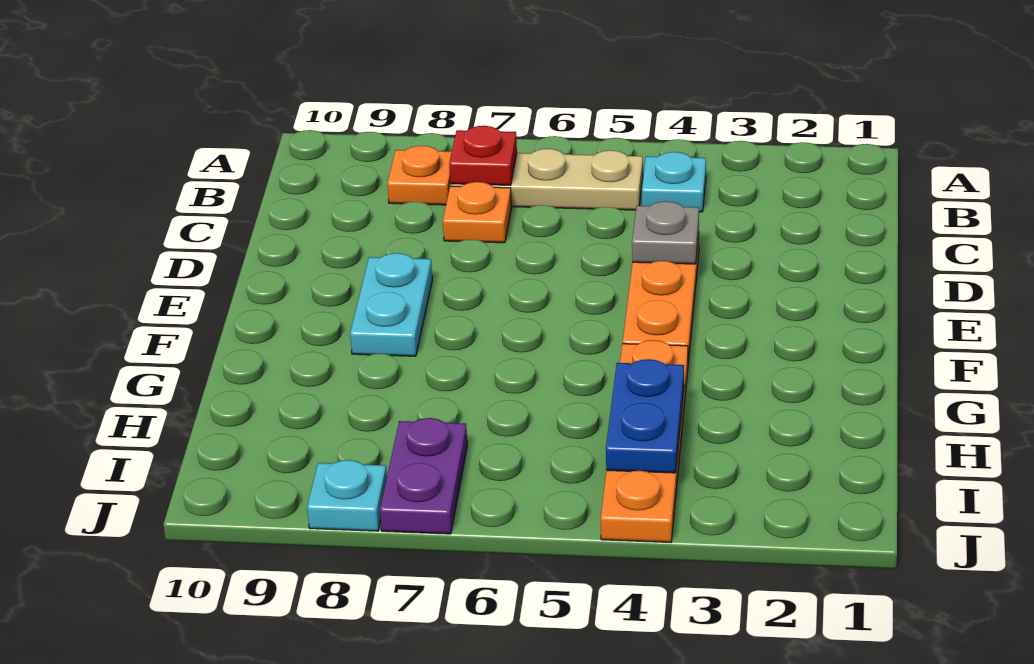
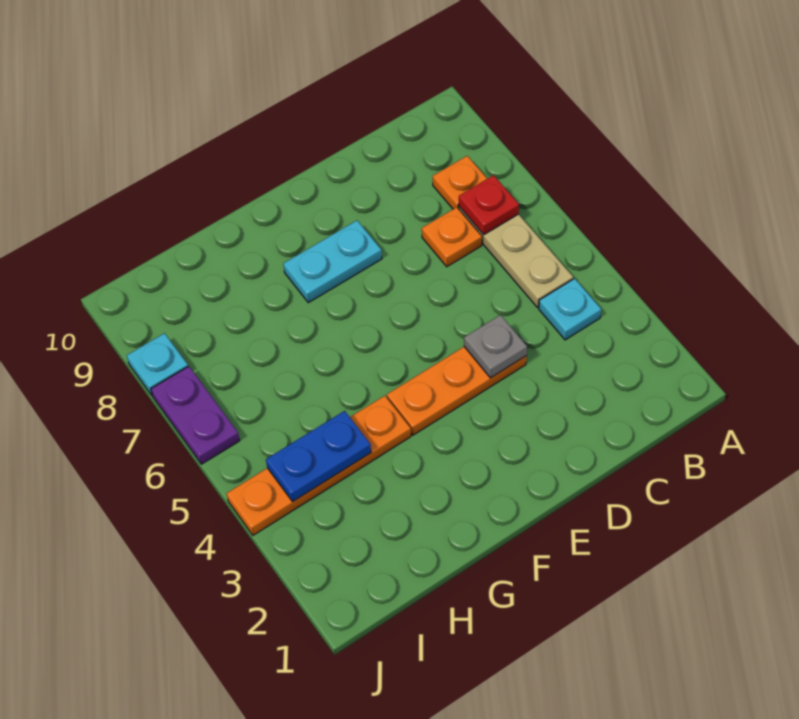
purple 1x2 plate [380,418,467,534] -> purple 1x2 plate turned to [151,366,240,464]

